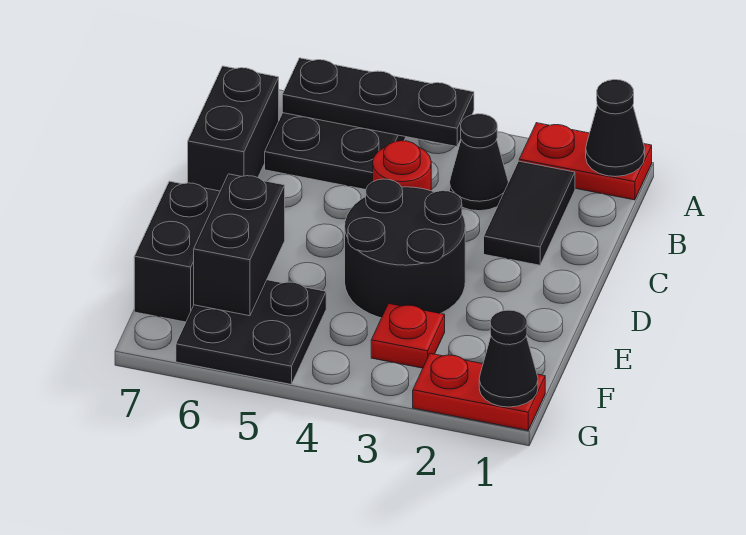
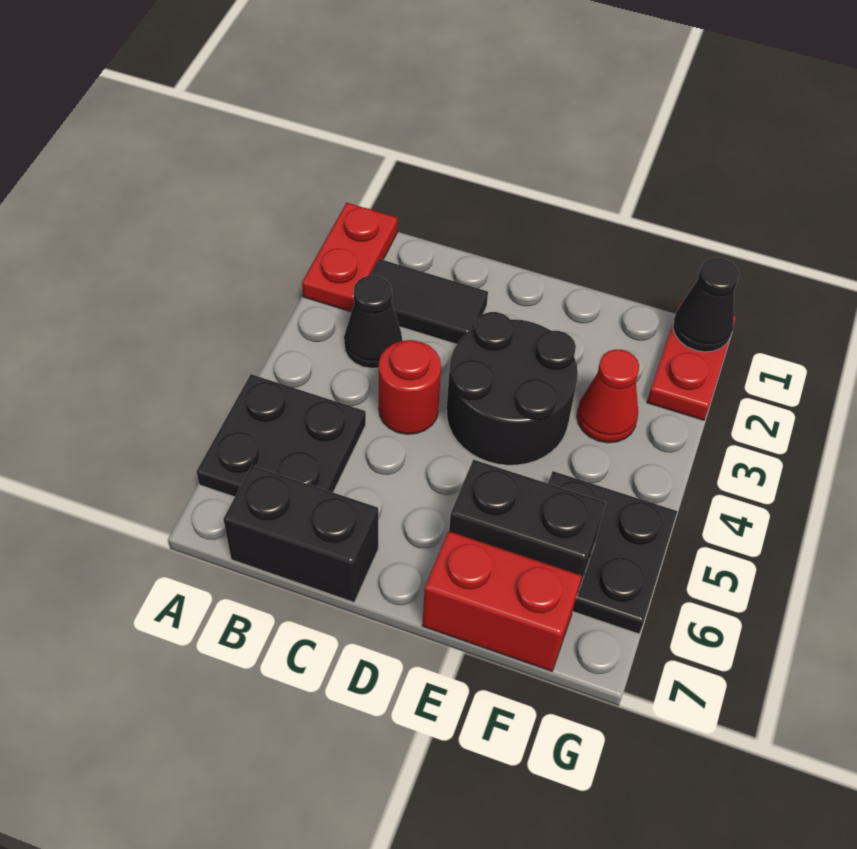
black 1x1 cone [586,80,645,177] -> none
black 1x3 plate [282,58,474,147] -> none
black 1x2 brick [134,181,220,322] -> red 1x2 brick [422,531,582,671]
red 1x1 plate [371,303,445,368] -> red 1x1 cone [577,350,639,443]

